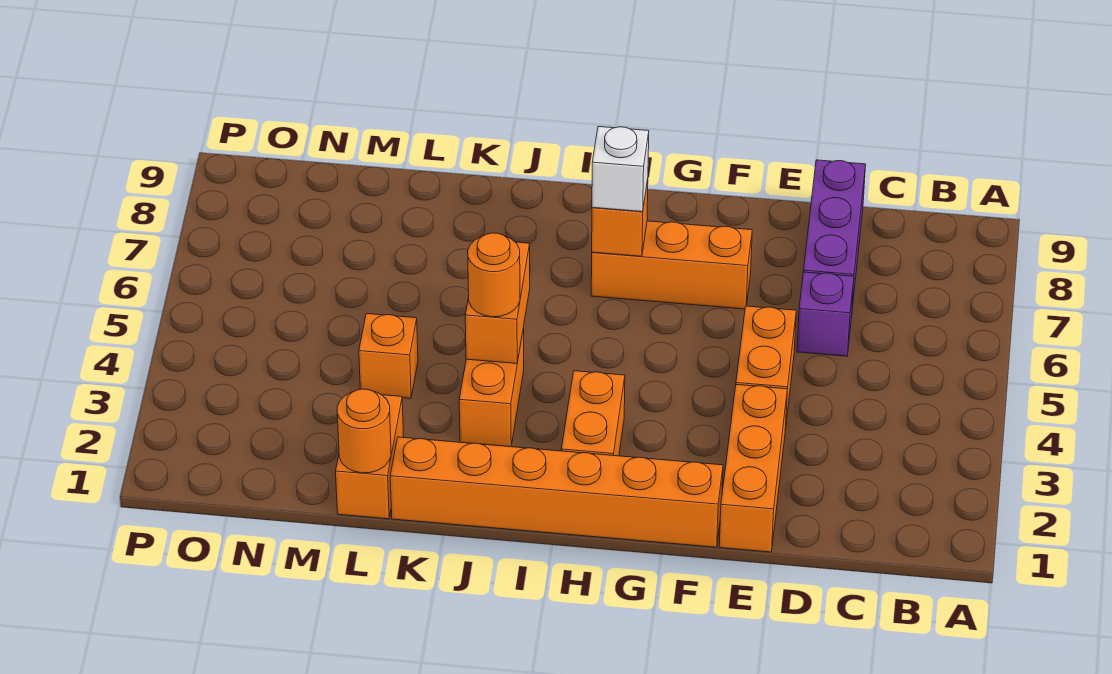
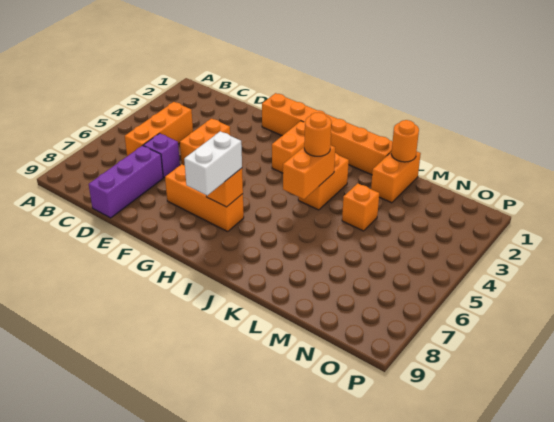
orange 1x3 brick [719,385,787,552] -> orange 1x3 brick moved to [125,102,193,156]
white 1x1 brick [592,127,649,212] -> white 1x2 brick [184,131,242,195]

